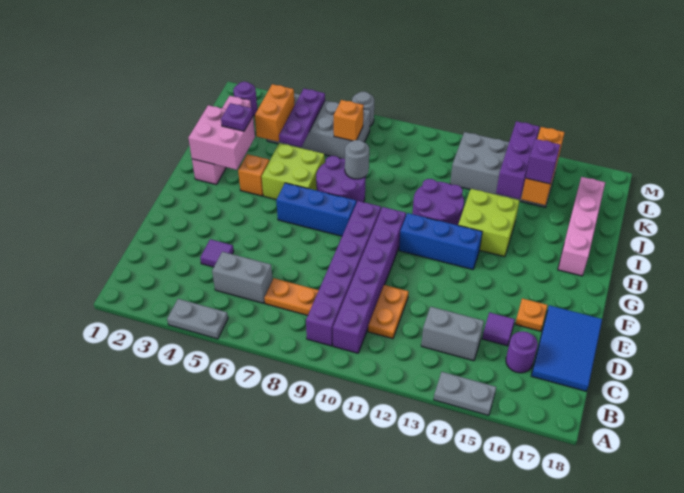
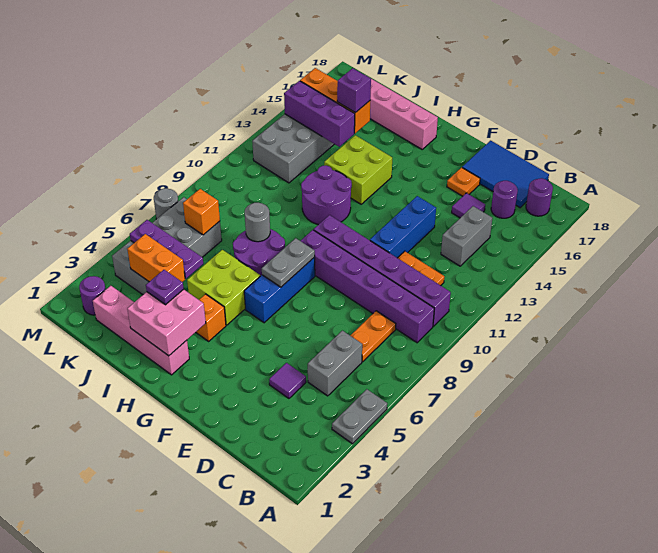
grey 1x2 plate [434,372,496,415] -> grey 1x2 plate moved to [262,238,315,287]
none -> purple 1x1 round brick [526,178,553,216]
blue 1x3 brick [399,213,482,269] -> blue 1x3 brick moved to [370,196,436,258]

